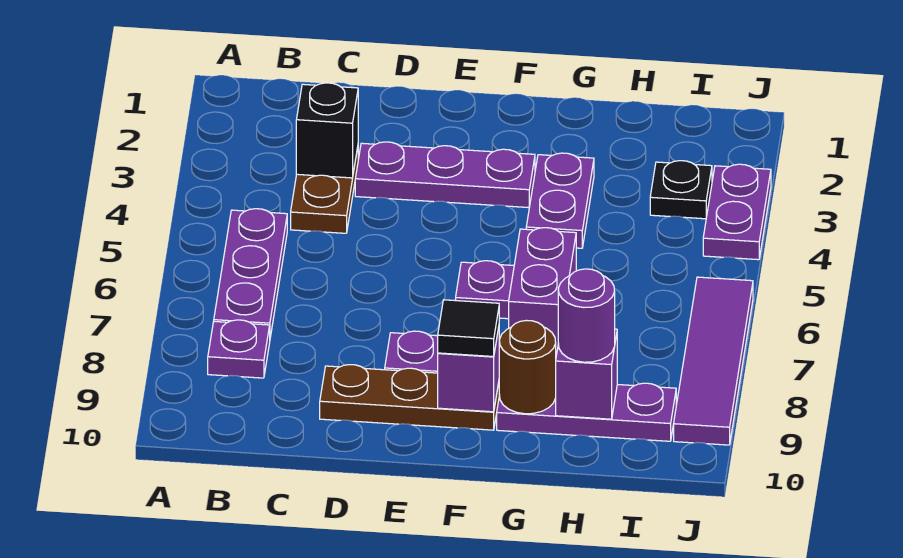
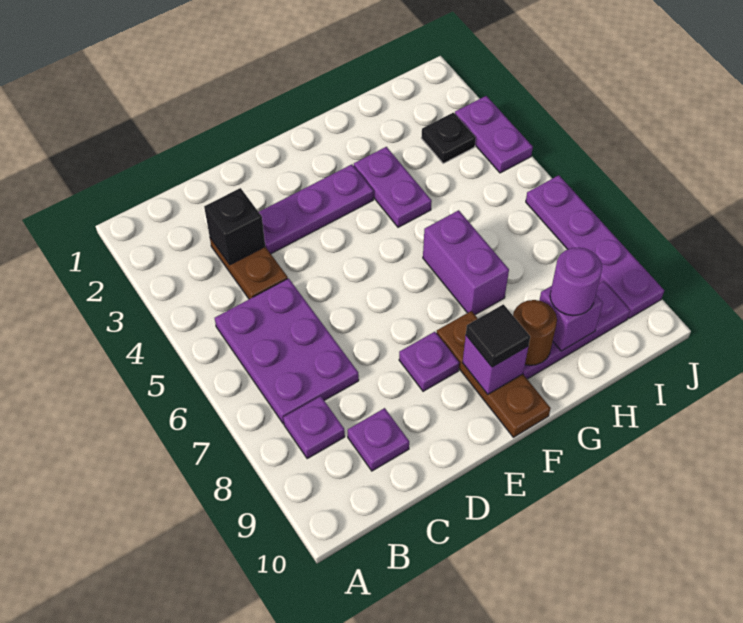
purple 1x3 plate [214,209,287,337] -> purple 2x3 plate [215,278,359,424]
brown 1x3 plate [320,365,499,430] -> brown 1x3 plate turned to [437,311,551,437]
purple 1x1 plate [456,261,514,319] -> purple 1x1 plate moved to [348,408,409,471]
purple 1x4 tile [674,277,753,445] -> purple 1x4 plate [526,175,664,318]

